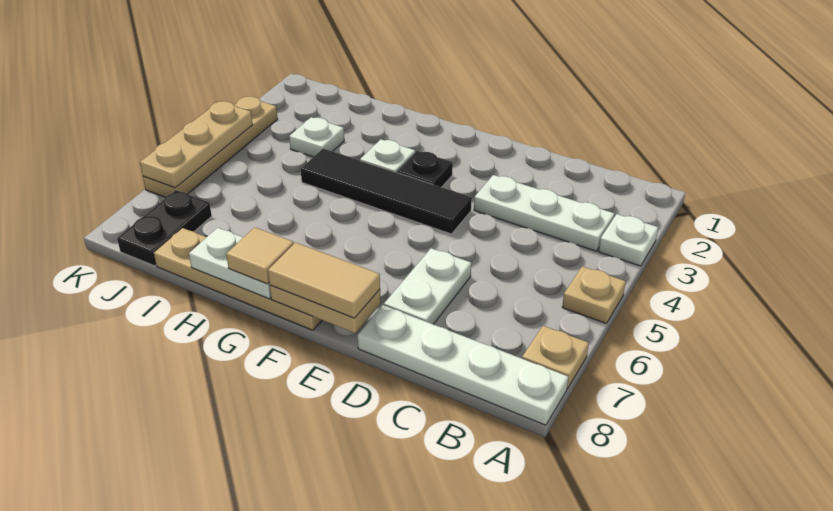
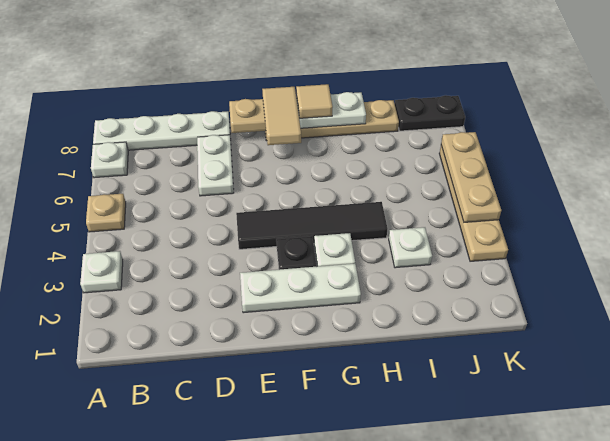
tan 1x1 plate [522,326,589,389] -> white 1x1 plate [91,142,128,178]
white 1x3 plate [474,175,614,251] -> white 1x3 plate moved to [240,263,361,313]
tan 1x2 tile [268,243,380,318] -> tan 1x2 tile turned to [262,87,301,145]
black 1x2 plate [117,190,212,266] -> black 1x2 plate turned to [395,95,465,131]

